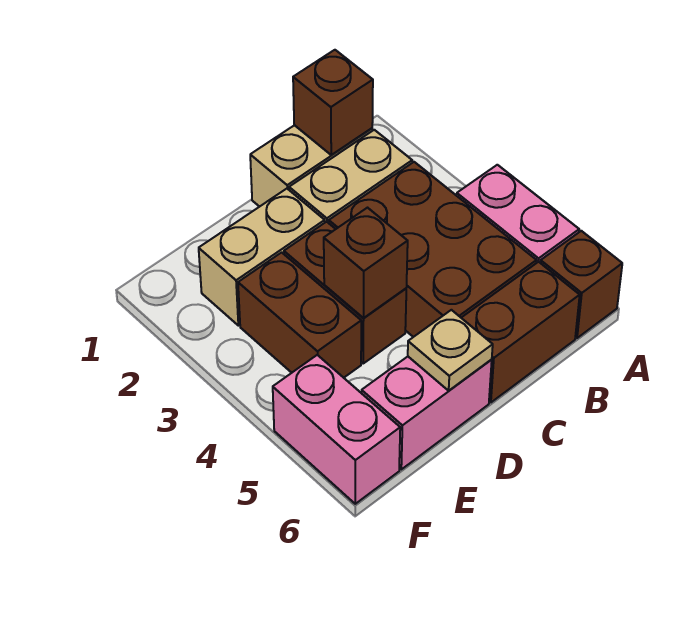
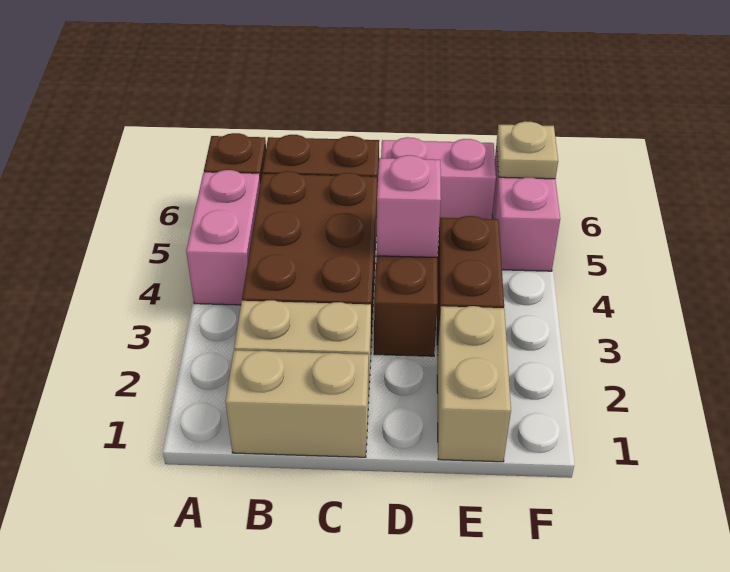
brown 1x1 brick [293,50,373,155] -> none
tan 1x2 brick [199,189,325,326] -> tan 1x2 brick turned to [437,306,511,462]
brown 1x1 brick [324,208,408,318] -> pink 1x1 brick [376,155,441,257]
tan 1x1 plate [408,310,493,391] -> tan 1x1 plate moved to [496,121,558,179]

